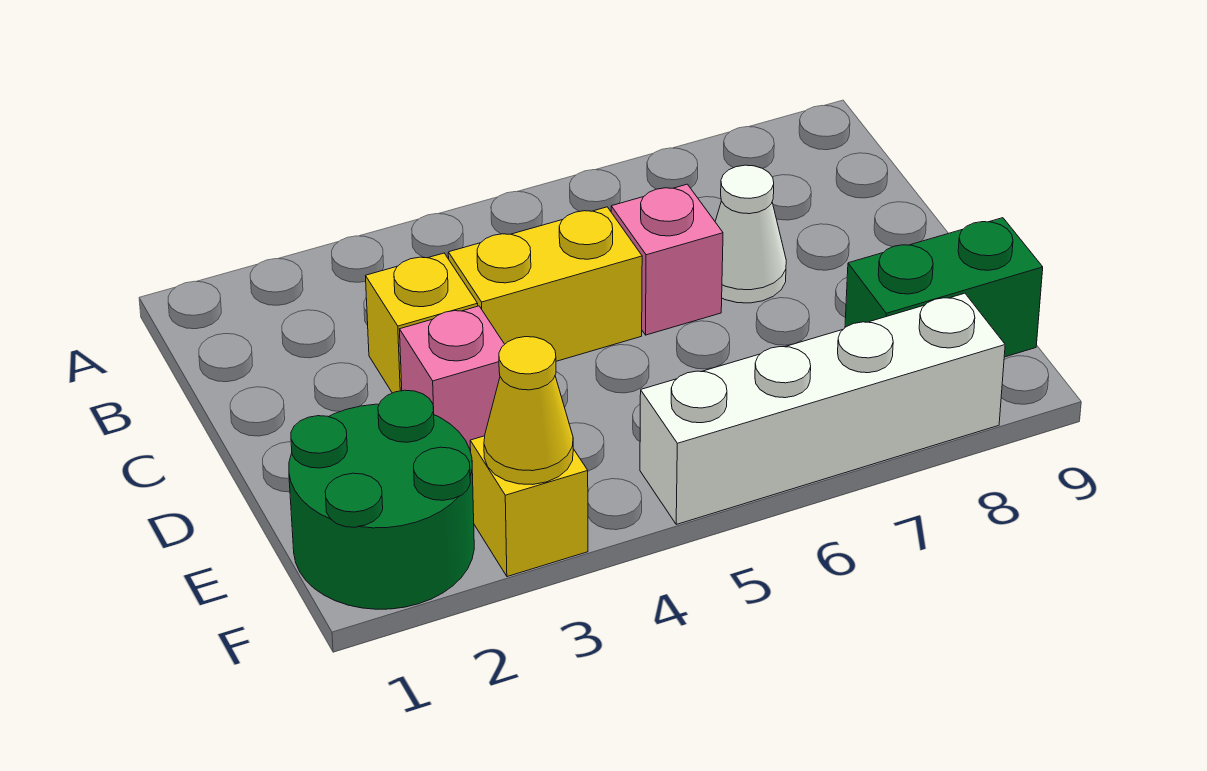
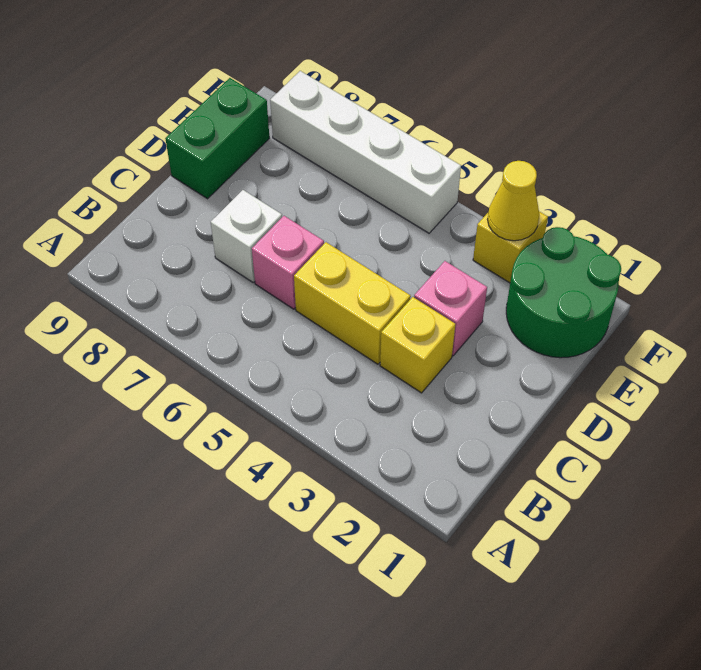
white 1x1 cone [715,165,786,303] -> white 1x1 brick [211,190,282,282]
green 1x2 brick [845,218,1043,357] -> green 1x2 brick turned to [165,78,269,199]

